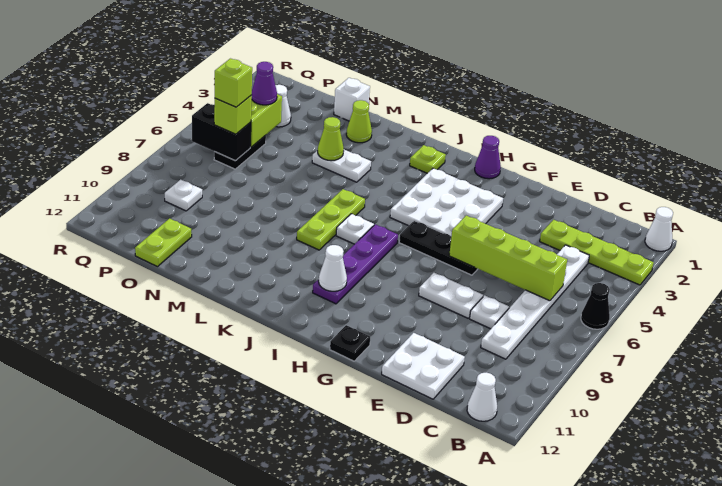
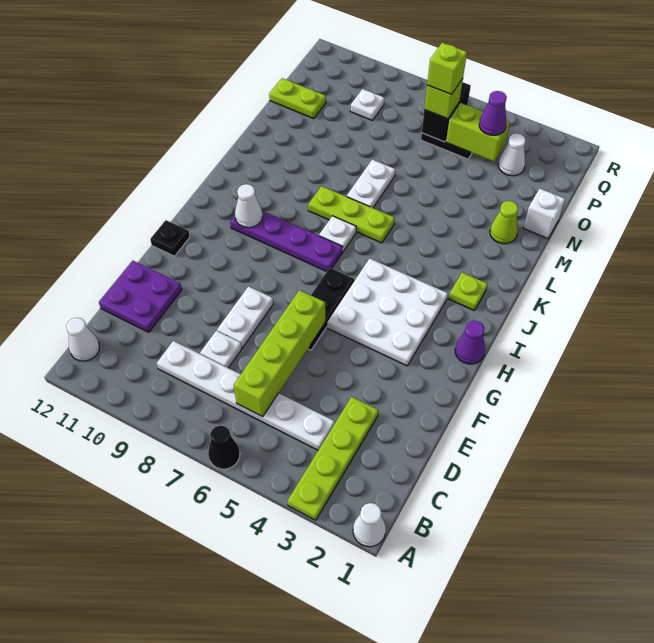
white 2x2 plate [382,333,465,399] -> purple 2x2 plate [99,261,182,332]
white 1x2 plate [312,150,371,182] -> white 1x2 plate moved to [347,160,395,208]
lime 1x1 cone [318,117,344,161] -> none

